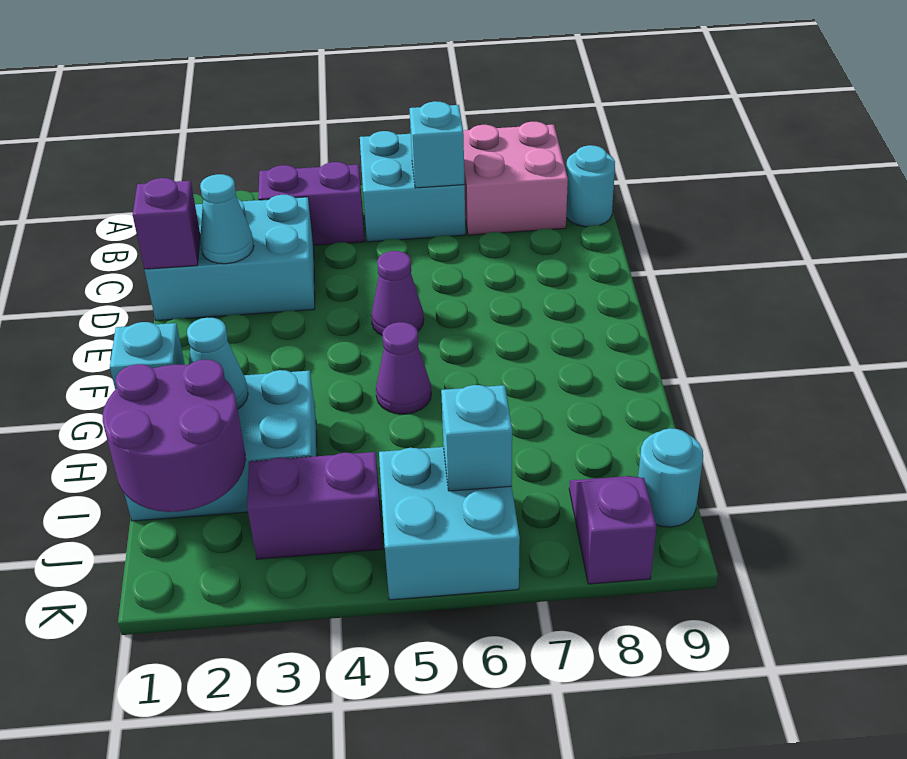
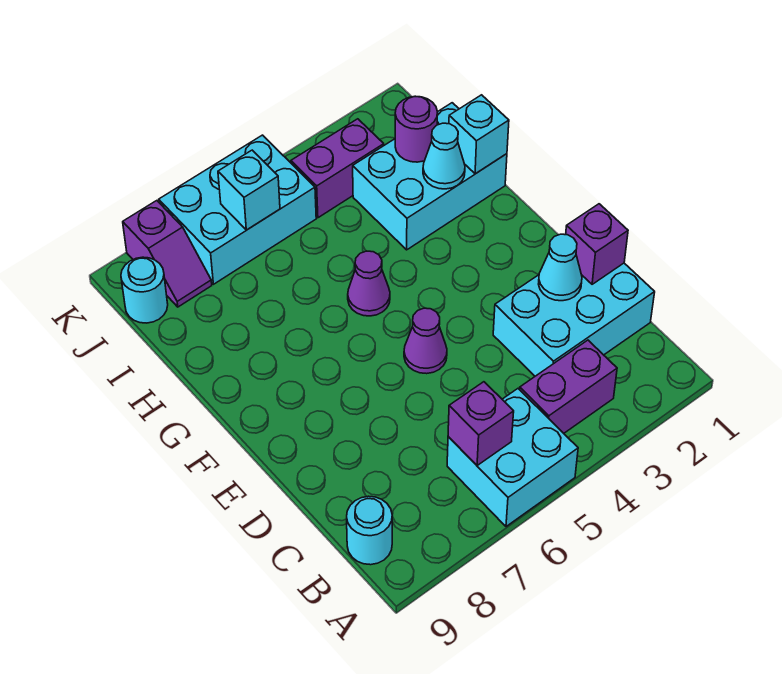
pink 2x2 brick [463,122,568,235] -> none
cyan 1x1 brick [410,101,465,188] -> purple 1x1 brick [448,382,514,466]
purple 2x2 round brick [103,360,246,512] -> purple 1x1 round brick [395,96,438,162]
cyan 2x2 brick [379,447,520,600] -> cyan 2x3 brick [159,135,316,284]

